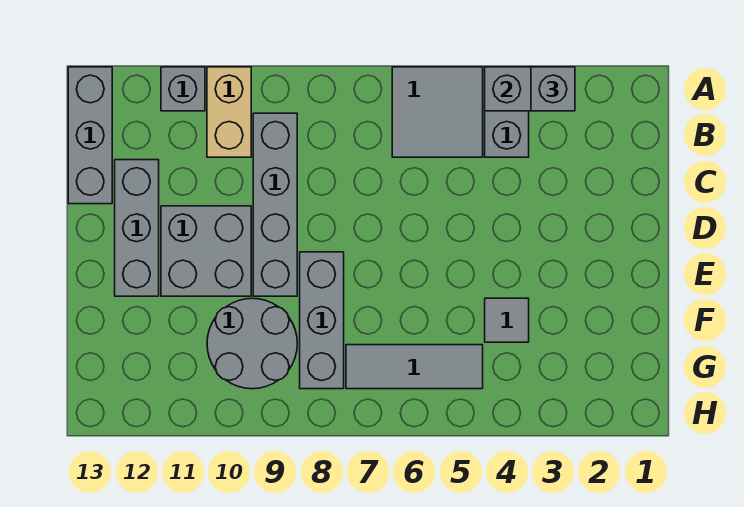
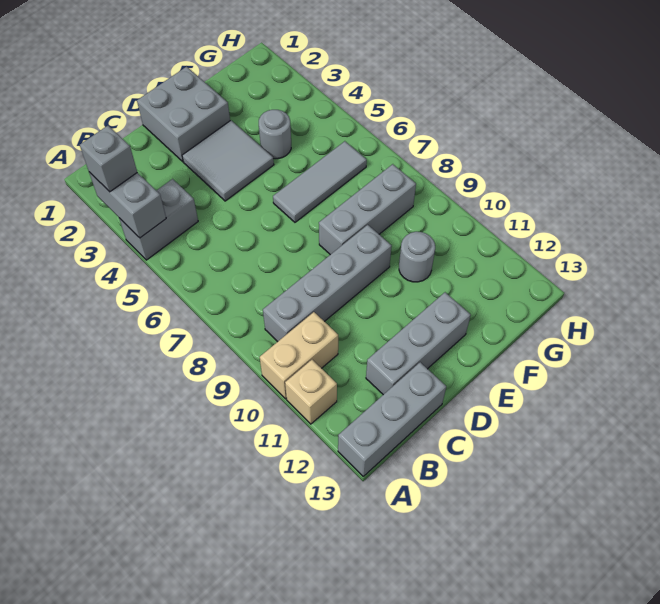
grey 2x2 tile [392,67,483,157] -> grey 2x2 tile moved to [182,120,274,201]
grey 1x1 brick [161,67,205,111] -> tan 1x1 brick [285,360,337,424]
grey 2x2 brick [161,206,251,296] -> grey 2x2 brick moved to [137,67,230,162]
grey 1x1 tile [485,298,529,342] -> grey 1x1 round brick [259,110,291,159]
grey 2x2 round brick [207,298,297,389] -> grey 1x1 round brick [399,232,435,282]
grey 1x3 tile [346,345,483,389] -> grey 1x3 tile turned to [273,141,367,222]

